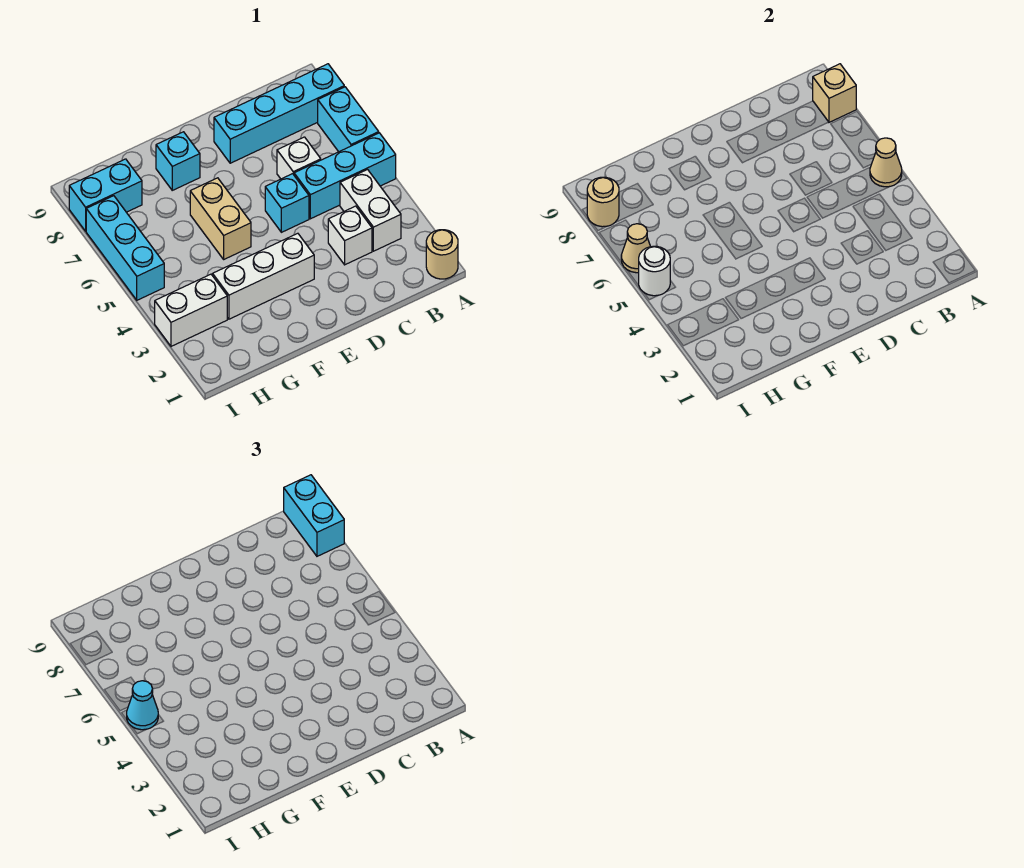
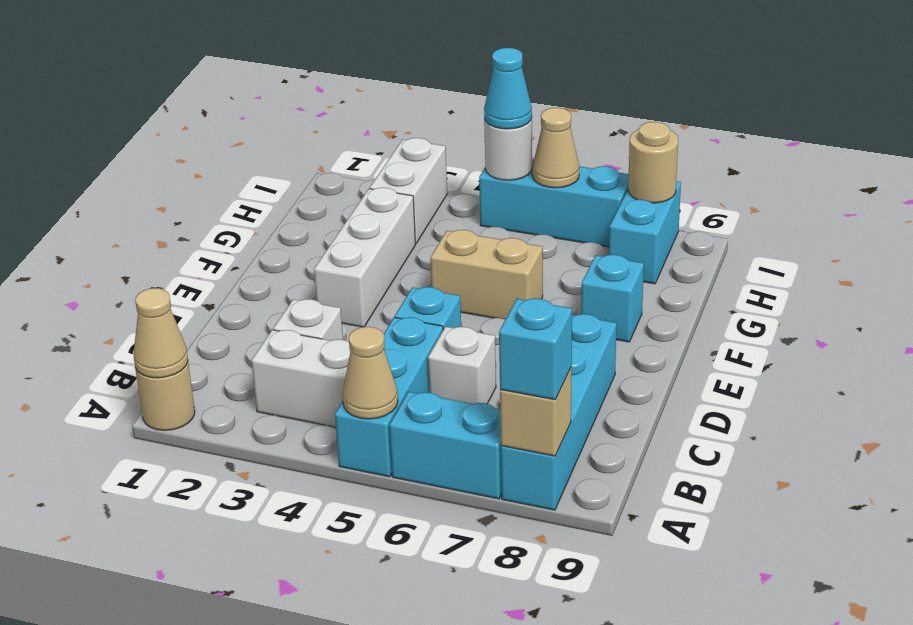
none -> tan 1x1 cone [134,288,188,378]
cyan 1x2 brick [284,475,344,556] -> cyan 1x1 brick [499,298,572,400]

